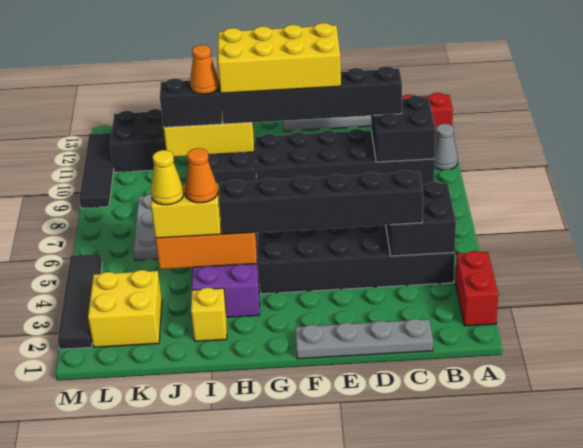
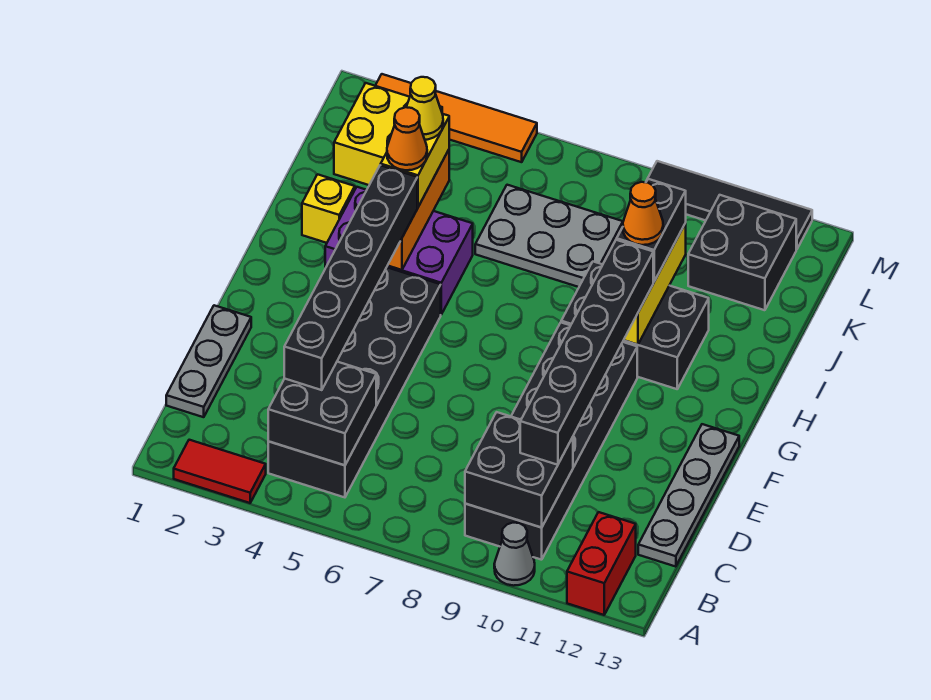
red 1x2 brick [456,251,498,326] -> red 1x2 tile [174,440,266,503]
grey 1x4 plate [295,319,433,359] -> grey 1x3 plate [166,305,251,417]
yellow 2x4 brick [218,23,341,93] -> none
black 1x4 tile [58,254,102,349] -> orange 1x4 tile [375,74,537,162]

